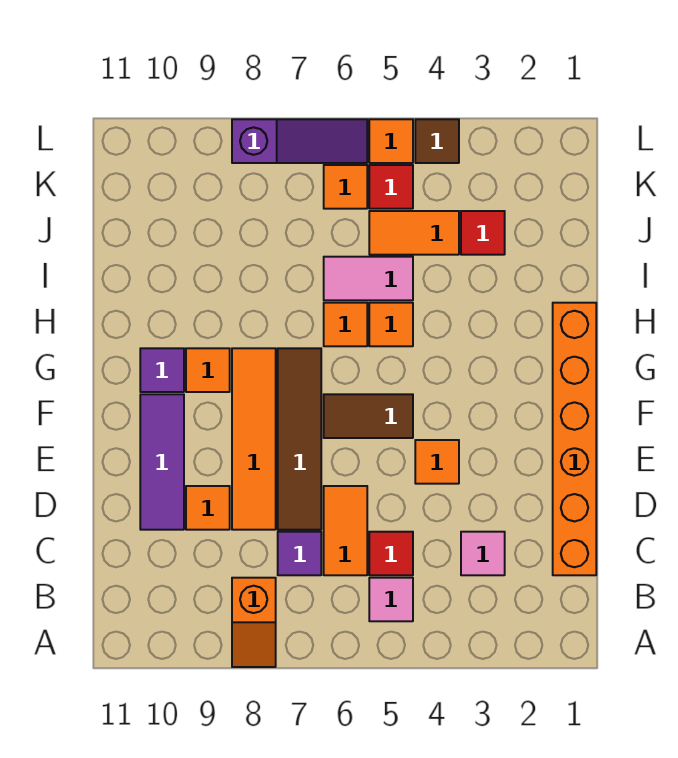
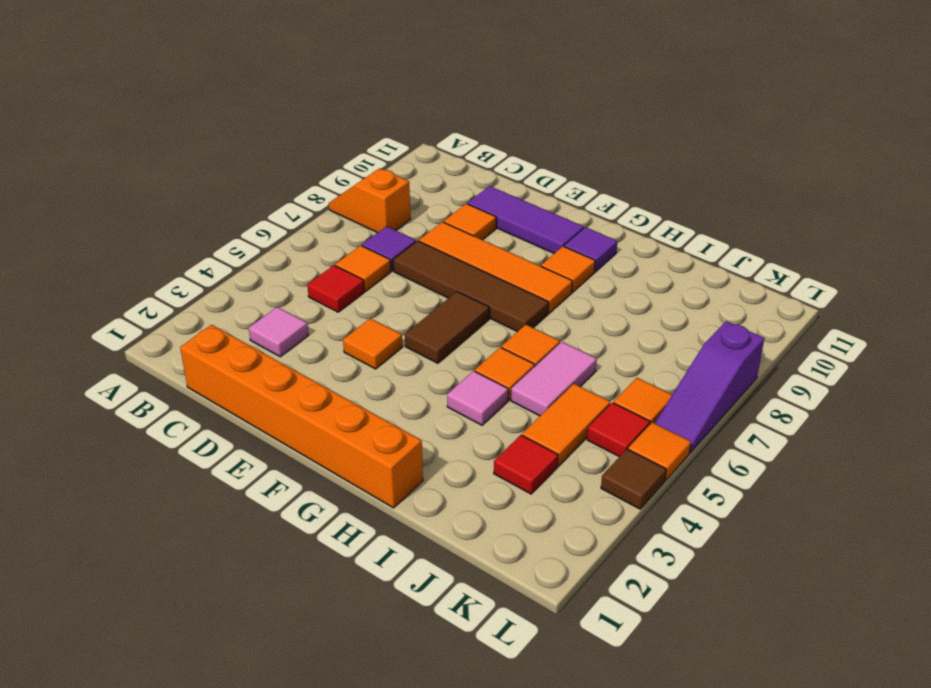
pink 1x1 tile [369,578,413,621] -> pink 1x1 tile moved to [447,371,508,425]
orange 1x2 tile [324,486,367,575] -> orange 1x1 tile [335,245,391,291]

